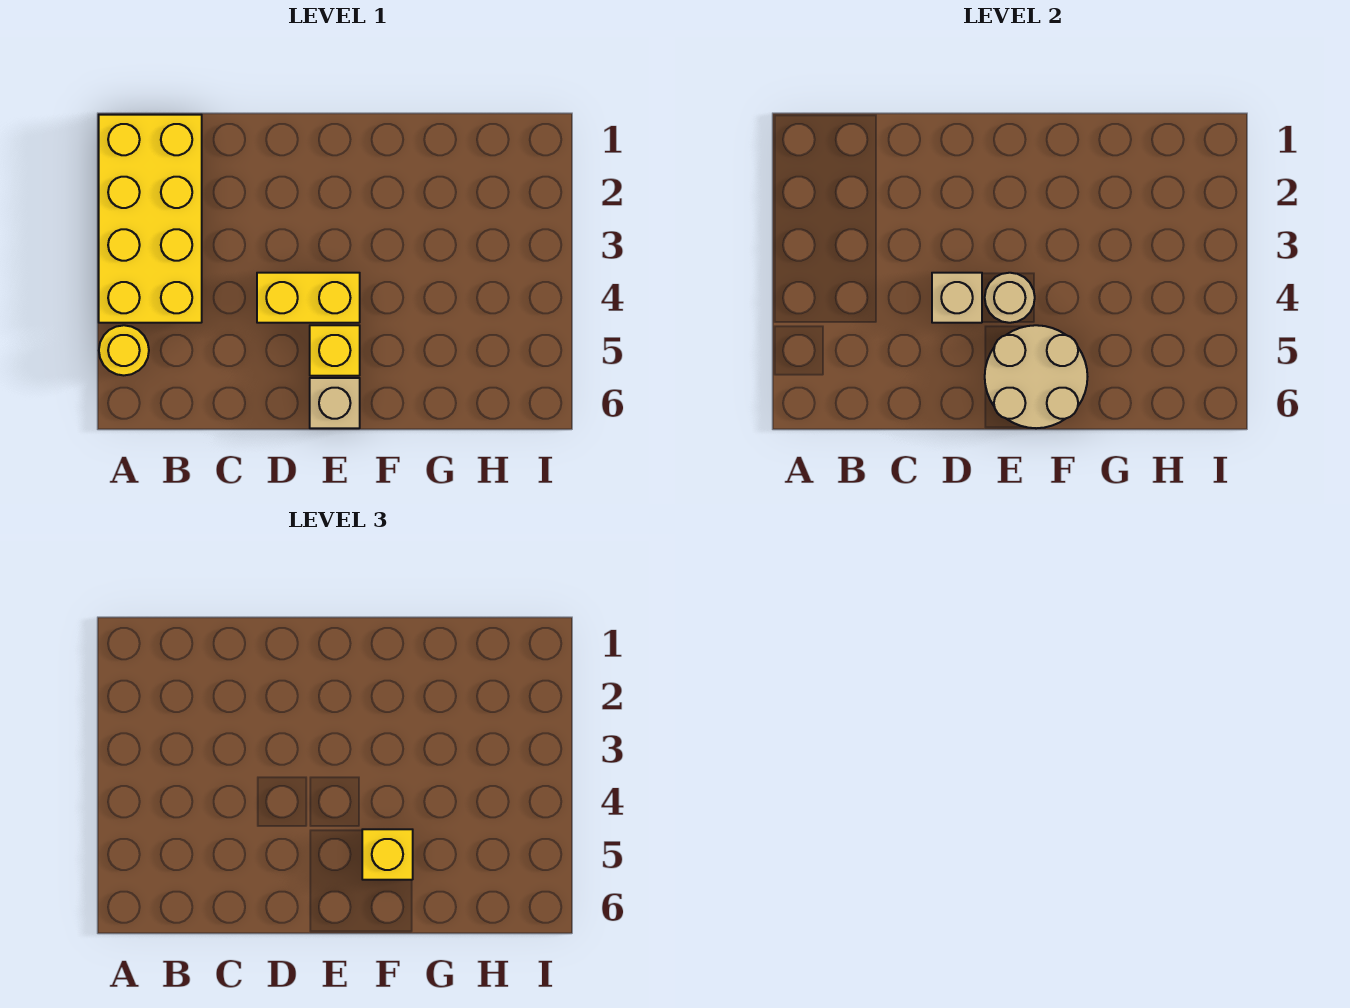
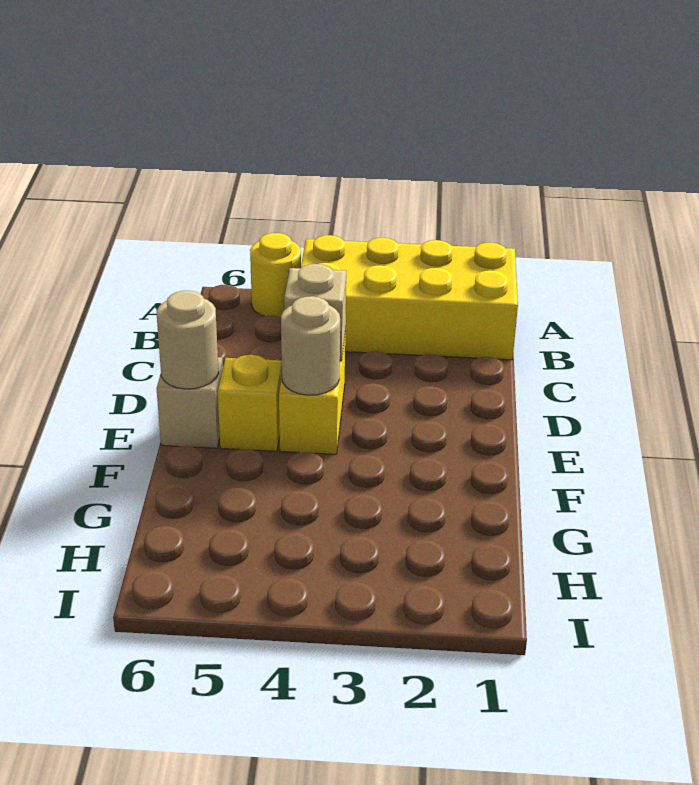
tan 2x2 round brick [985,325,1087,428] -> tan 1x1 round brick [157,291,219,389]
yellow 1x1 brick [362,829,413,880] -> none

